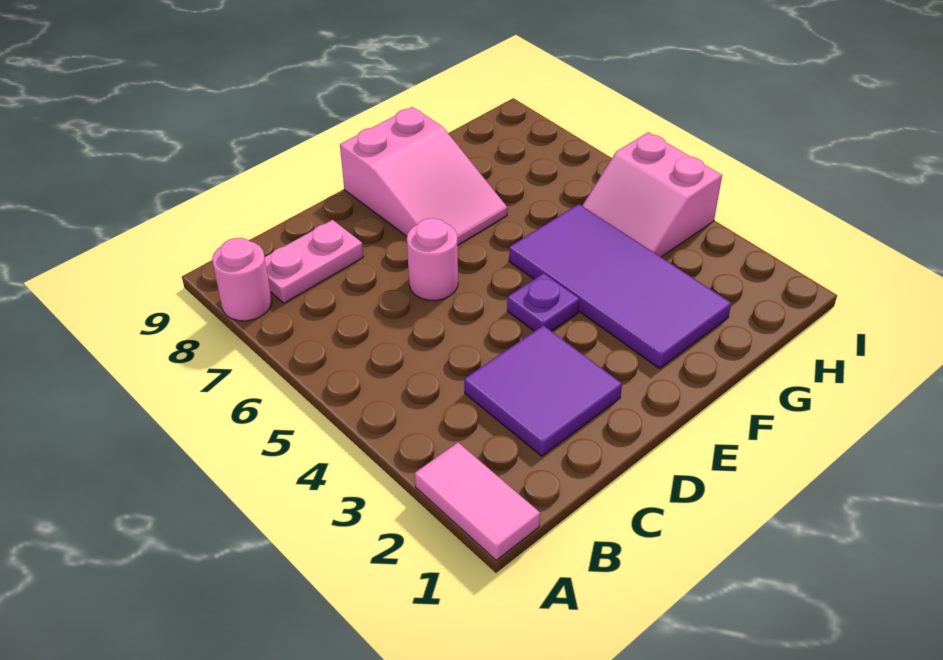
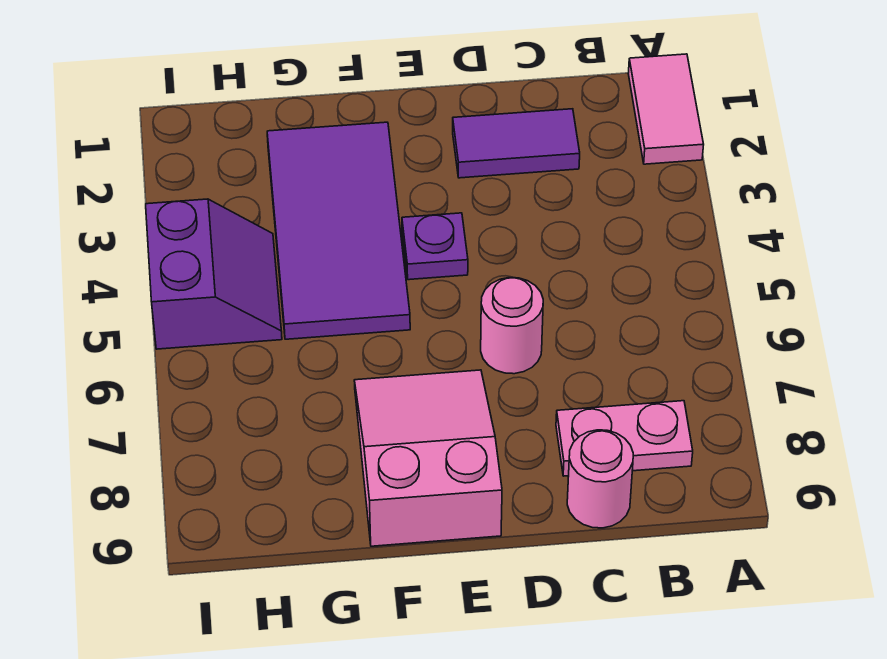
pink 1x1 round brick [212,238,272,321] -> pink 1x1 round brick moved to [567,430,633,528]
purple 2x2 tile [464,325,622,456] -> purple 1x2 tile [453,109,580,178]
pink 2x2 slope [582,132,722,257] -> purple 2x2 slope [146,199,282,349]

